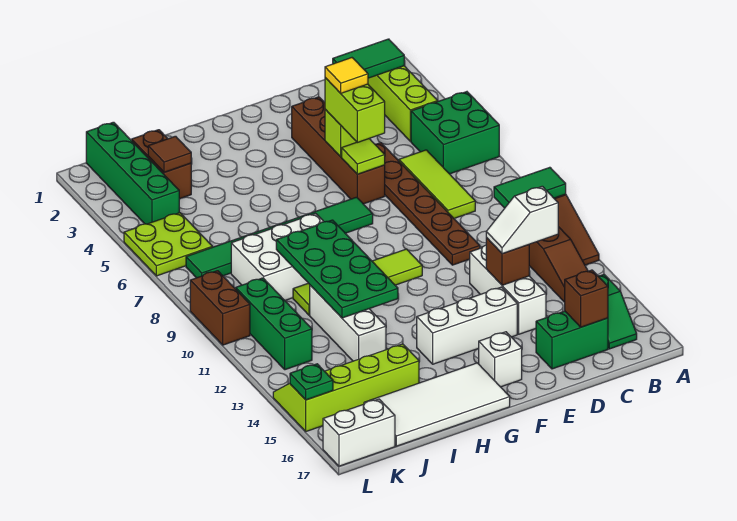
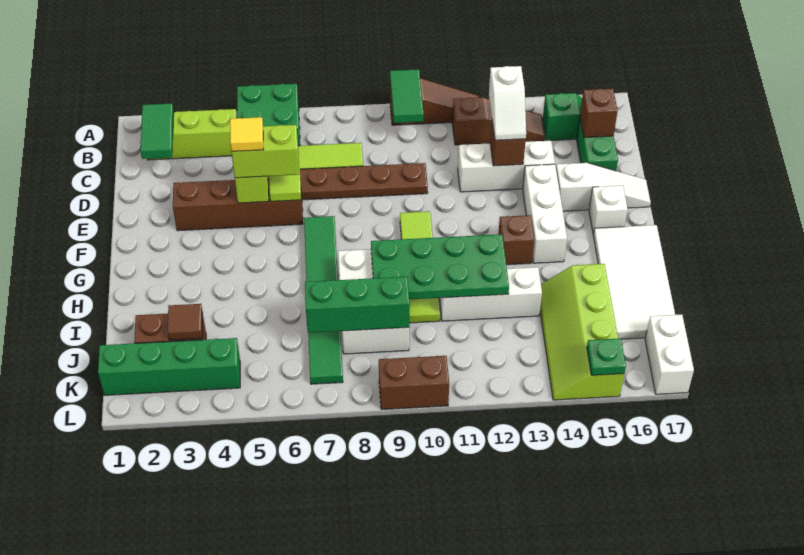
none -> white 1x3 slope [556,163,651,211]
none -> brown 1x1 brick [498,215,534,265]
lime 2x2 plate [124,213,212,276] -> none
green 1x3 brick [236,278,312,370] -> green 1x3 brick moved to [305,277,410,333]

